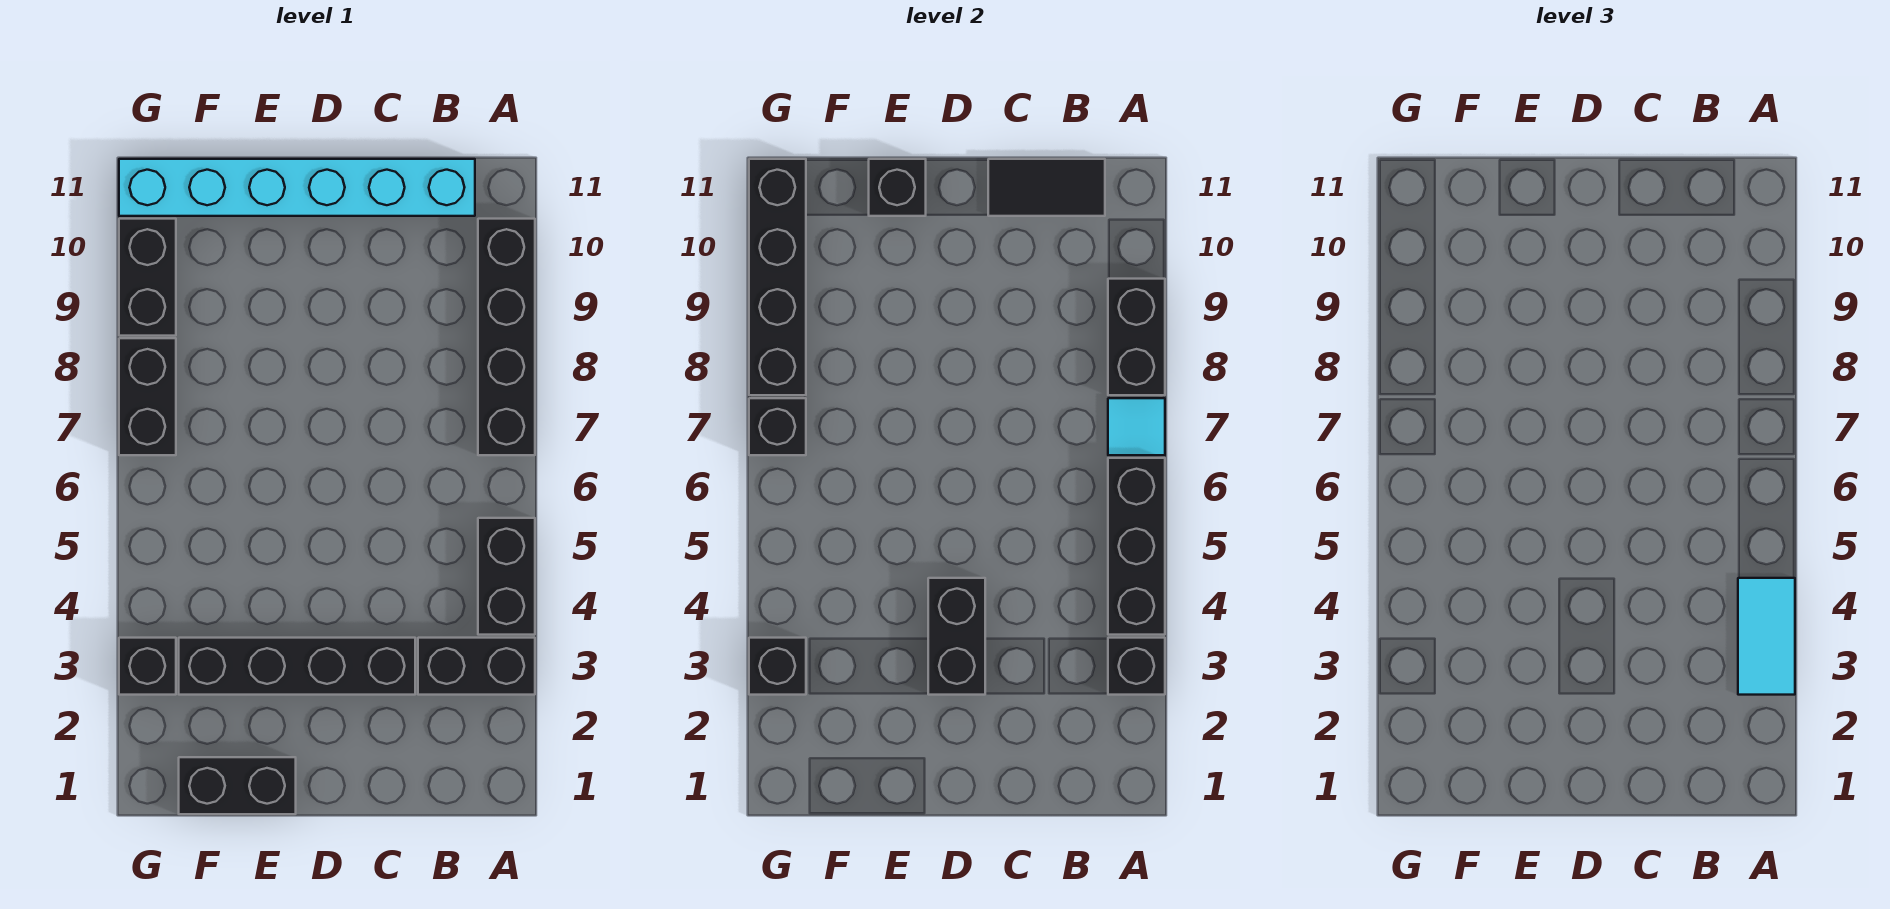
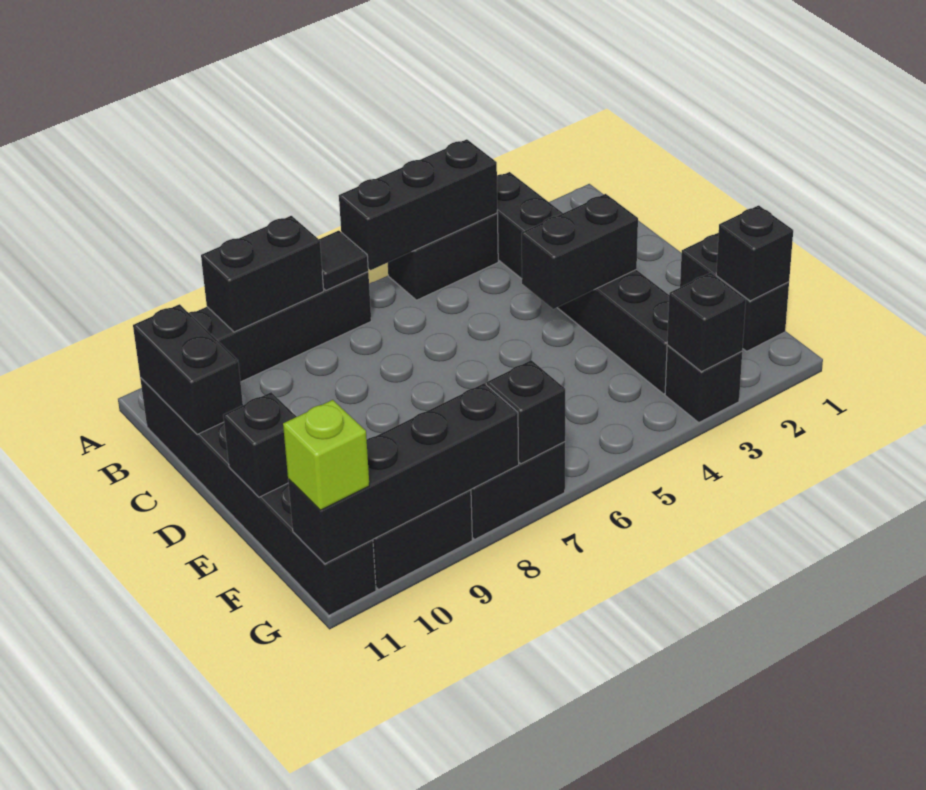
black 1x1 brick [1108,638,1165,695] -> black 1x1 brick moved to [716,205,793,301]
cyan 1x2 tile [1738,578,1795,695] -> none
cyan 1x1 tile [1108,398,1165,455] -> black 1x1 tile [319,231,368,290]
cyan 1x6 brick [119,159,475,216] -> black 1x6 brick [140,378,376,615]
black 1x2 tile [988,159,1105,216] -> black 1x2 brick [133,304,243,434]
none -> lime 1x1 brick [283,400,369,510]

